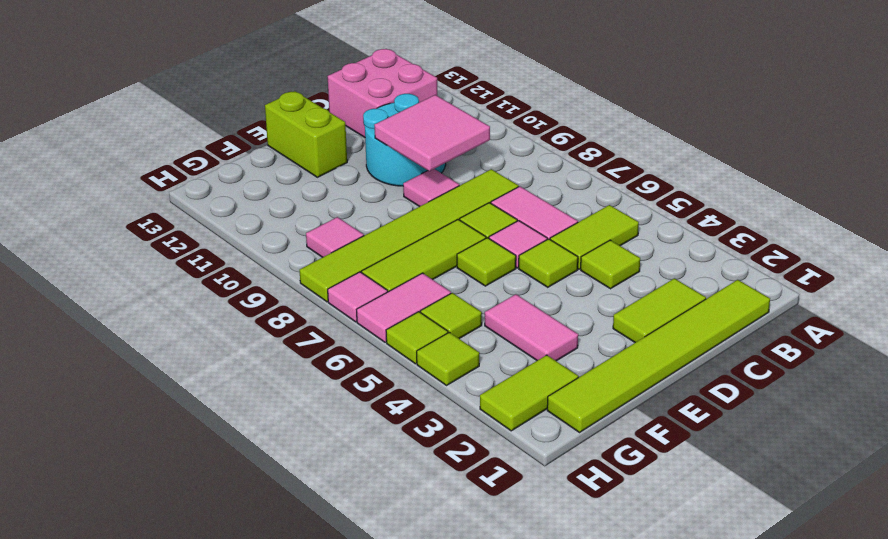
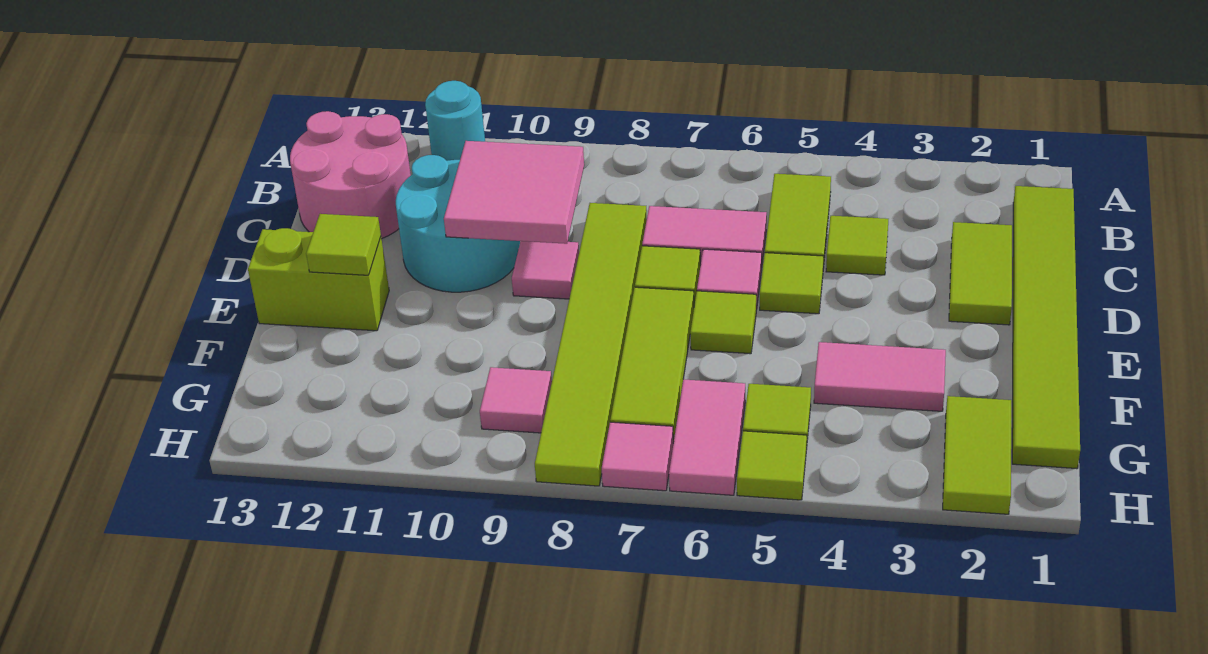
none -> cyan 1x1 round brick [425,81,485,161]
pink 2x2 brick [328,49,437,137] -> pink 2x2 round brick [290,111,411,239]
lime 1x1 tile [417,332,479,385] -> lime 1x1 tile moved to [306,214,381,275]

